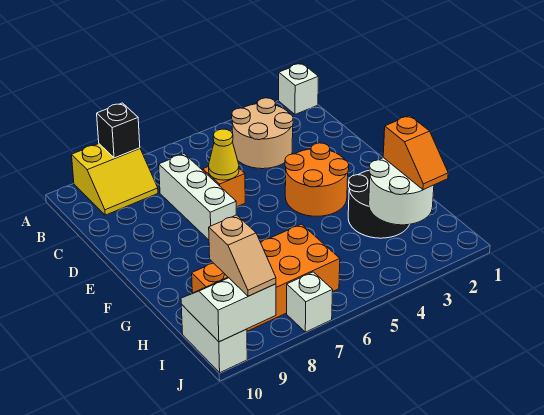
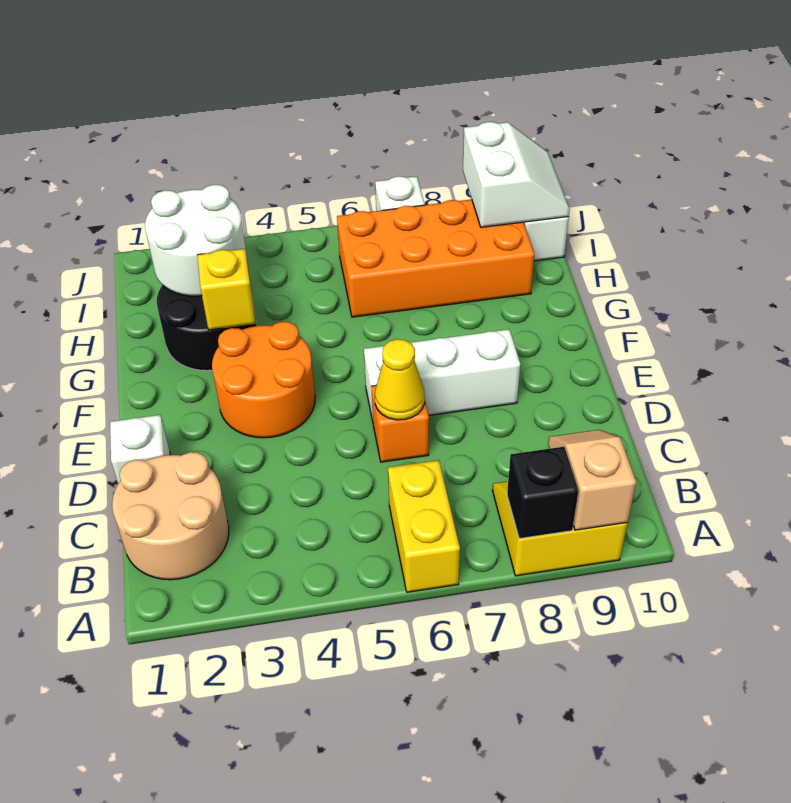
white 1x1 brick [279,63,318,114] -> white 1x1 brick moved to [110,415,170,484]
none -> yellow 1x2 brick [388,460,460,592]
tan 2x2 round brick [232,98,293,169] -> tan 2x2 round brick moved to [112,452,229,580]
white 1x3 brick [159,154,236,240] -> white 1x3 brick turned to [364,329,520,421]
none -> yellow 1x1 brick [197,249,256,330]
orange 1x2 slope [383,116,448,190] -> none
white 2x2 slope [181,277,276,342] -> white 2x2 slope turned to [463,122,570,227]
tan 1x2 slope [209,215,276,296] -> tan 1x2 slope moved to [548,430,636,530]

